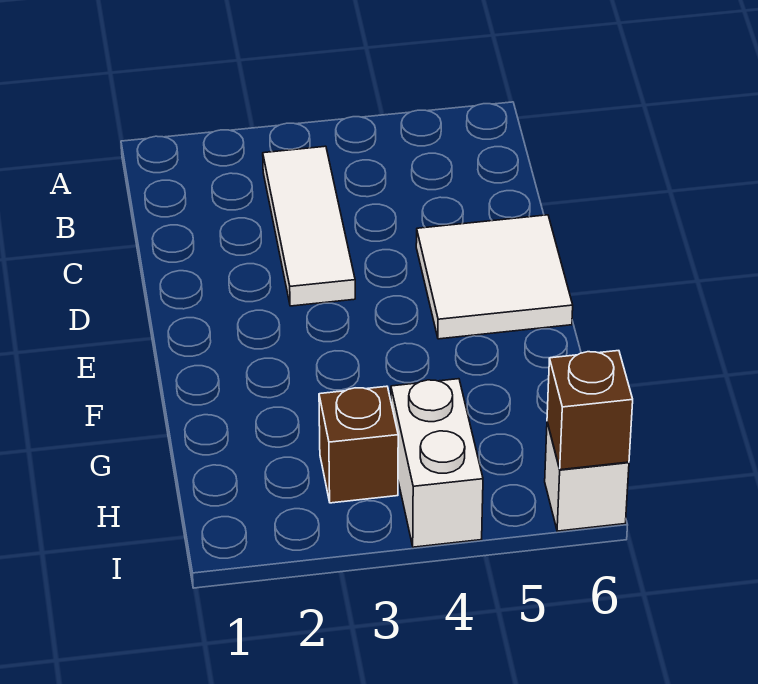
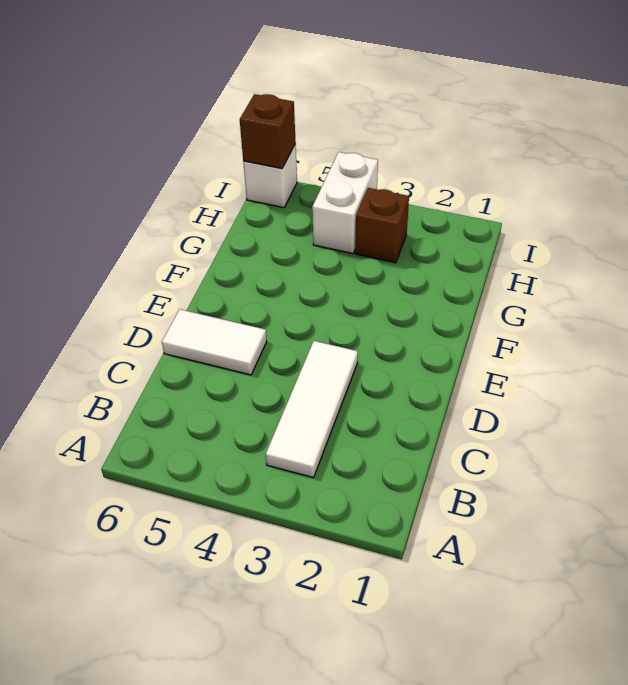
white 2x2 tile [416,215,573,339] -> white 1x2 tile [162,309,267,375]

